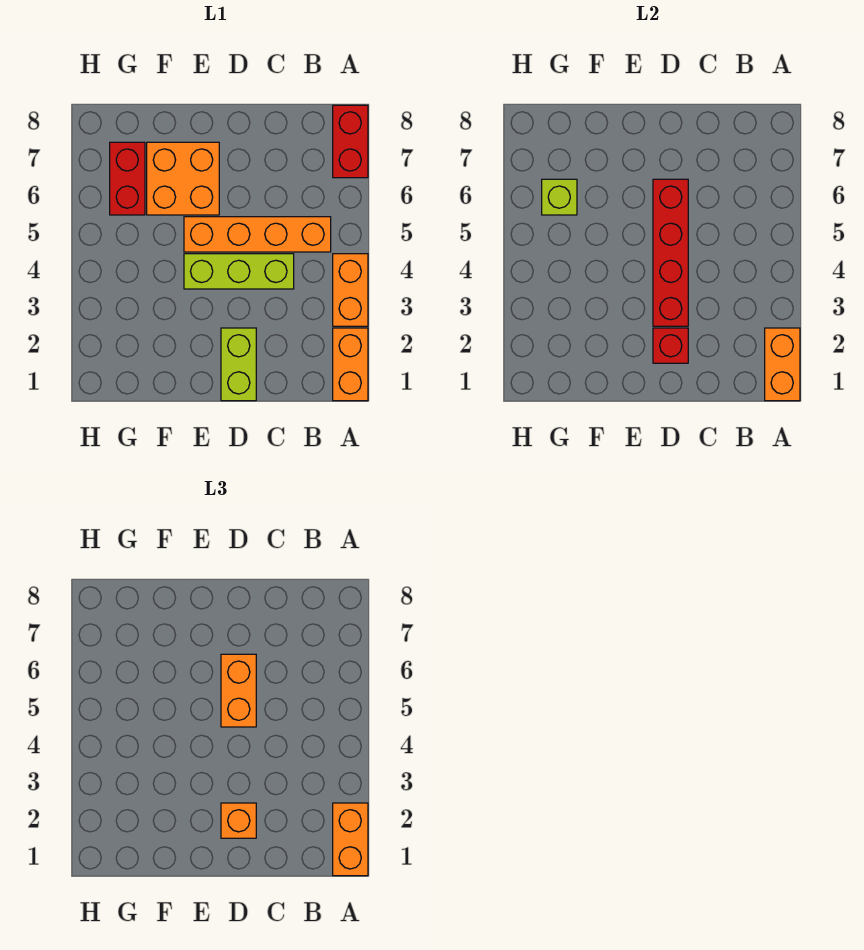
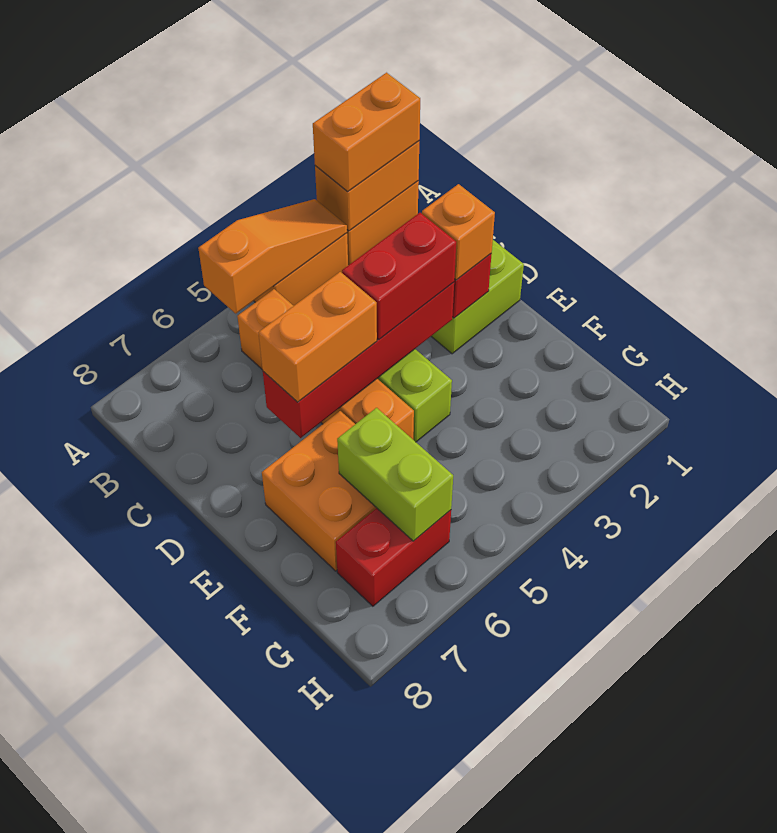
none -> orange 1x3 slope [198,199,347,313]
red 1x2 brick [333,105,368,178] -> red 1x2 brick moved to [342,213,456,339]
lime 1x1 brick [542,179,577,215] -> lime 1x2 brick [337,408,453,541]

